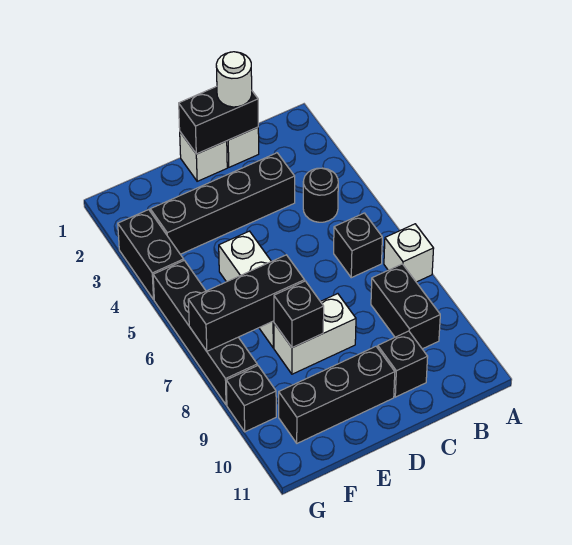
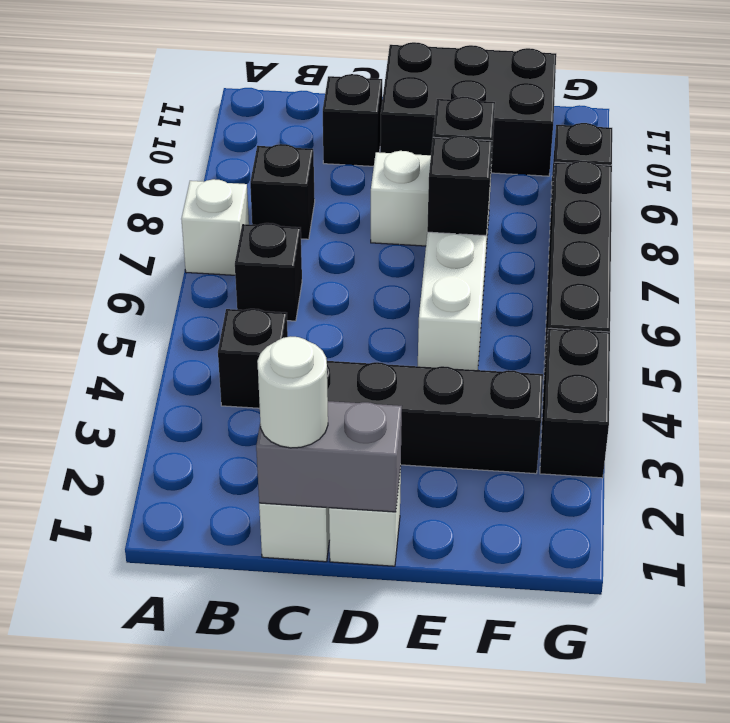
black 1x1 round brick [303,168,338,222] -> black 1x1 brick [218,309,288,408]
black 1x2 brick [371,264,440,349] -> black 1x1 brick [250,144,315,239]
black 1x2 brick [179,86,258,154] -> grey 1x2 brick [256,401,402,512]
black 1x3 brick [279,346,395,443] -> black 2x3 brick [380,42,556,176]
black 1x3 brick [188,255,305,351] -> black 1x1 brick [427,136,492,236]

